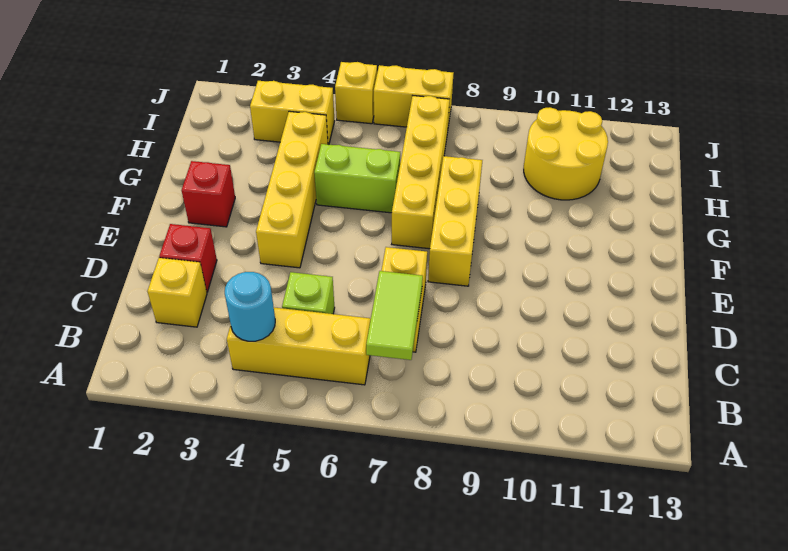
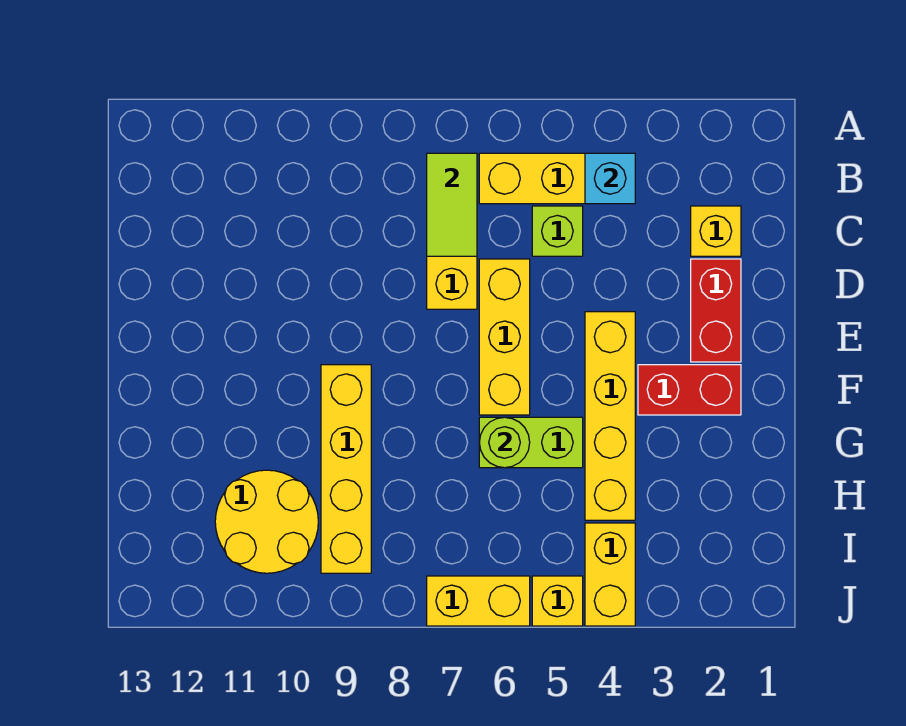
cyan 1x1 round brick [225,272,275,341] -> cyan 1x1 brick [585,153,635,204]
red 1x1 brick [159,224,217,292] -> red 1x2 brick [691,259,741,362]
yellow 1x3 brick [428,156,482,286] -> yellow 1x3 brick moved to [479,259,530,415]
red 1x1 brick [182,161,235,227] -> red 1x2 brick [638,365,741,415]
yellow 1x4 brick [392,96,450,249] -> yellow 1x4 brick moved to [321,365,371,573]
none -> lime 1x1 round brick [479,417,530,468]
yellow 1x2 brick [250,81,334,145] -> yellow 1x2 brick turned to [585,523,635,626]

